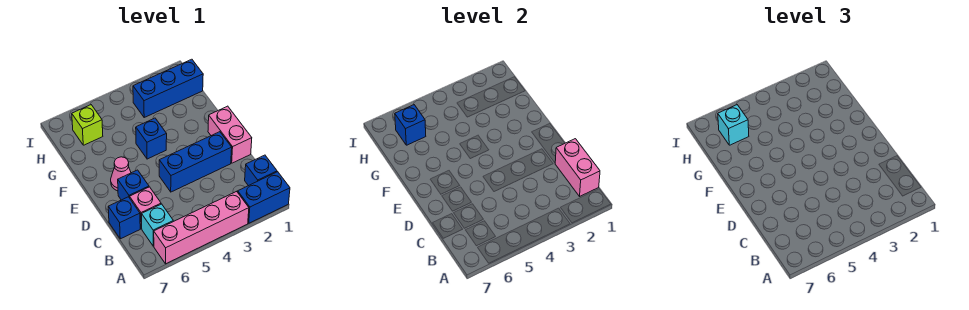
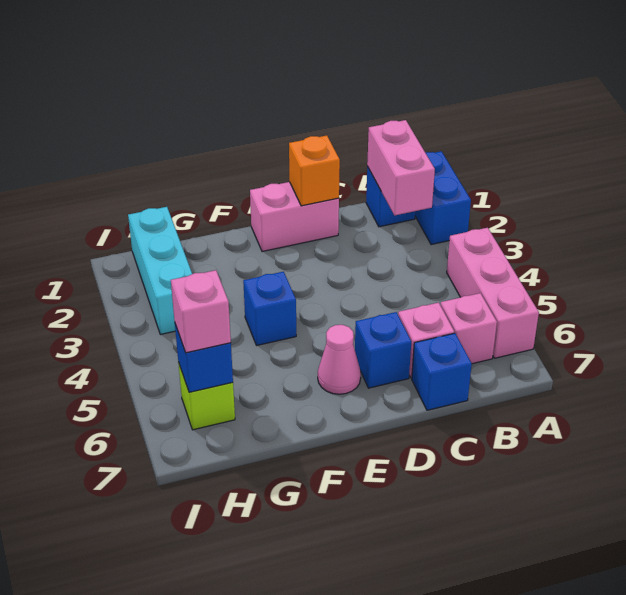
pink 1x4 brick [154,191,249,264] -> pink 1x3 brick [447,228,539,358]
pink 1x2 brick [555,139,600,196] -> pink 1x2 brick turned to [367,120,435,215]
cyan 1x1 brick [142,204,173,246] -> pink 1x1 brick [441,293,497,364]
none -> orange 1x1 brick [289,135,340,206]
blue 1x3 brick [159,132,232,192] -> none
blue 1x3 brick [133,59,203,117] -> cyan 1x3 brick [128,207,192,334]
cyan 1x1 brick [718,105,749,145] -> pink 1x1 brick [171,270,231,353]

